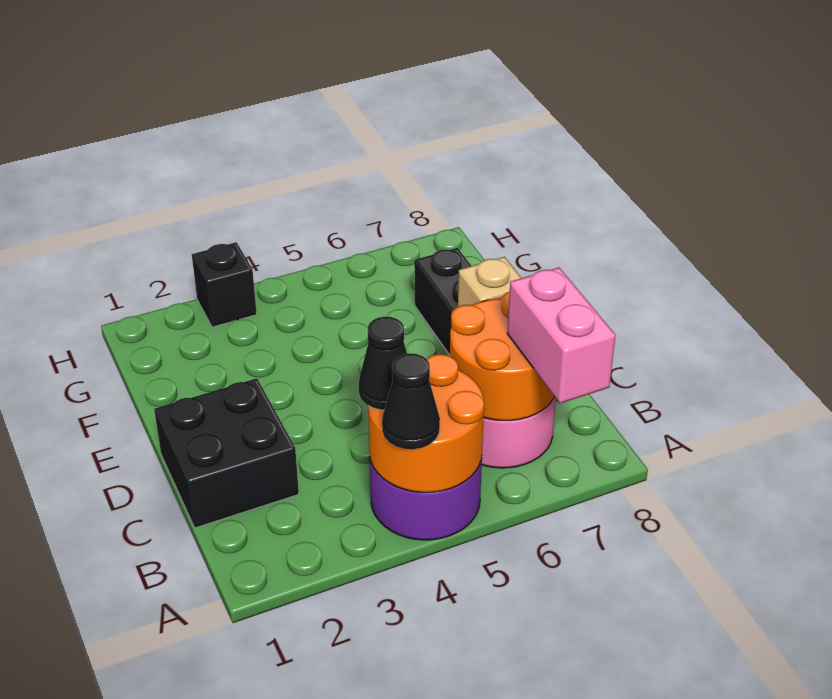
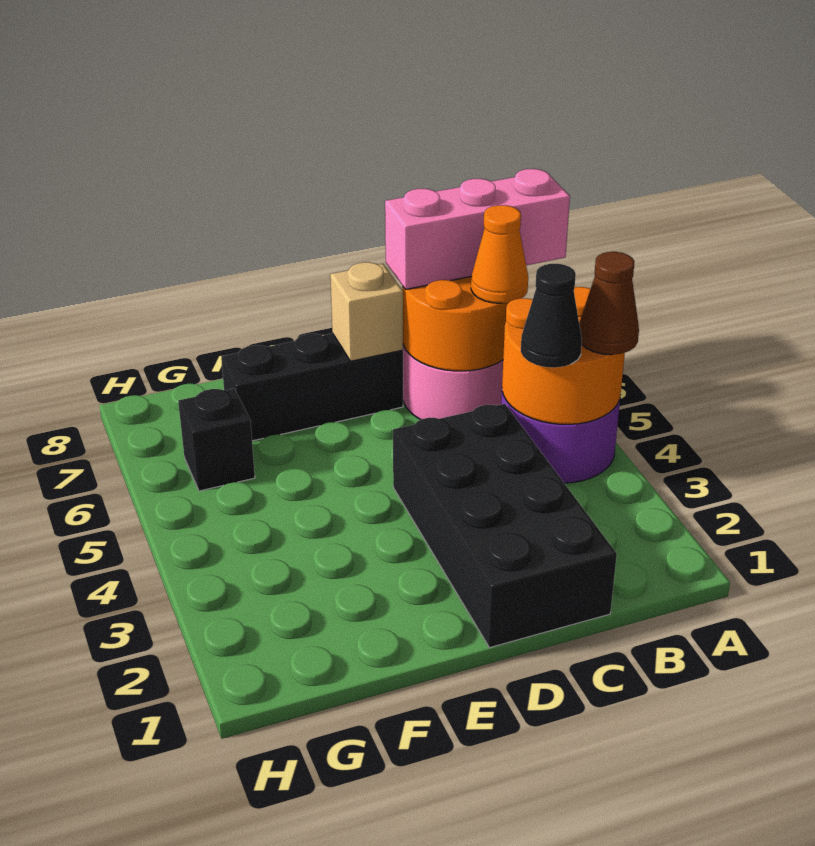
black 1x1 cone [382,353,440,449] -> brown 1x1 cone [579,252,639,355]
pink 1x2 brick [507,268,616,403] -> pink 1x3 brick [385,169,570,289]
none -> orange 1x1 cone [471,205,528,303]
black 2x2 brick [154,378,299,528] -> black 2x4 brick [393,404,617,648]
black 1x1 brick [192,242,257,327] -> black 1x1 brick moved to [178,389,255,491]

